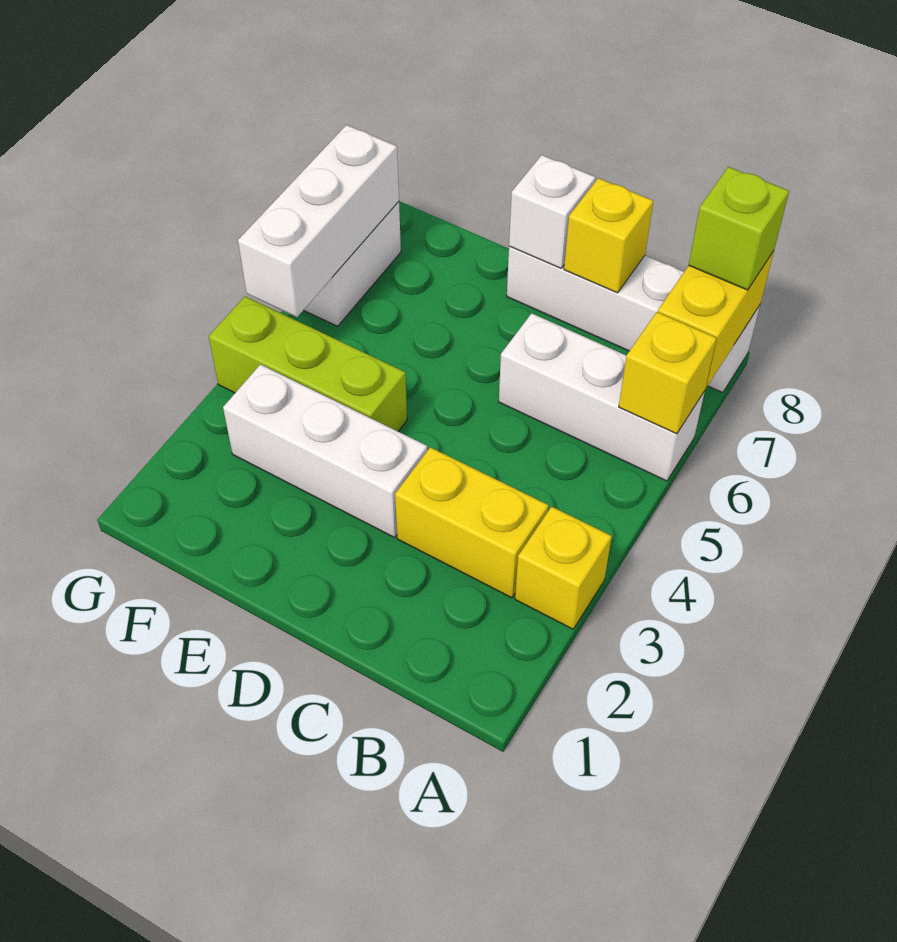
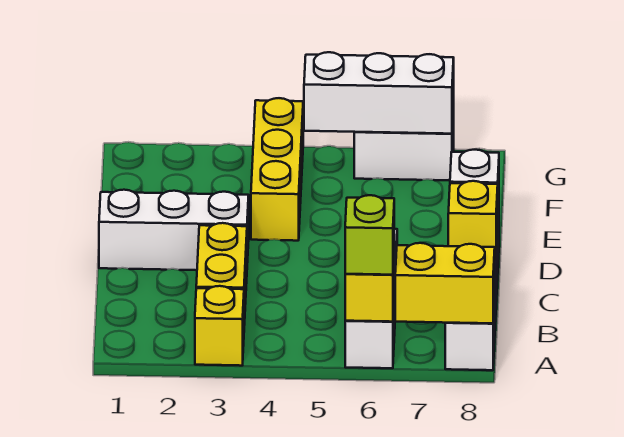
lime 1x1 brick [689,167,789,290] -> lime 1x1 brick moved to [345,195,394,275]
white 1x3 brick [223,364,427,537] -> white 1x3 brick turned to [99,190,249,270]
lime 1x3 brick [209,296,407,431] -> yellow 1x3 brick [251,98,303,241]

